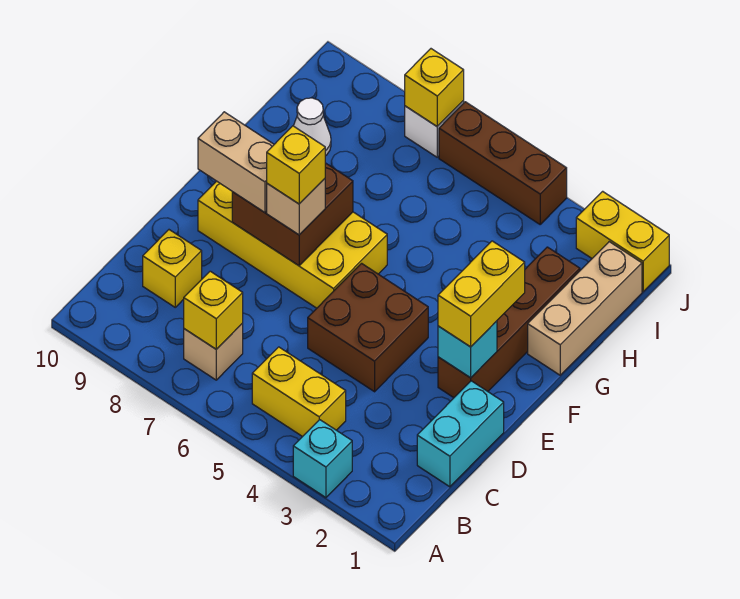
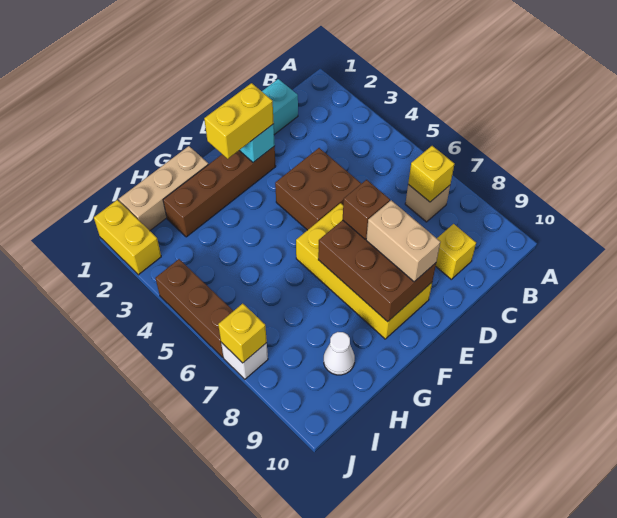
cyan 1x1 brick [293,420,352,498] -> none
yellow 1x2 brick [252,347,346,437] -> none
brown 2x2 brick [232,163,353,266] -> brown 2x3 brick [318,220,436,322]
tan 1x1 brick [267,179,325,235] -> brown 1x1 brick [343,180,390,239]
yellow 1x1 brick [267,126,325,204] -> none

